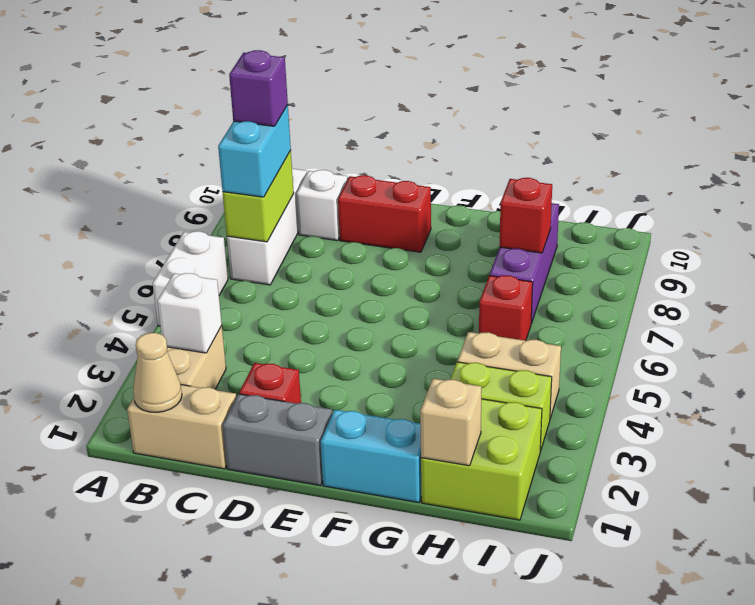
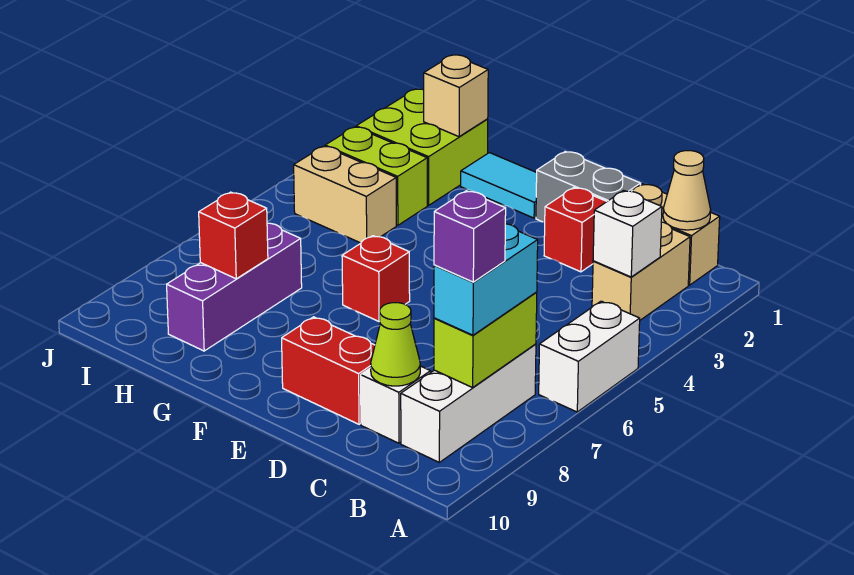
none -> lime 1x1 cone [371,303,420,386]
cyan 1x2 brick [321,410,421,503] -> cyan 1x2 tile [461,153,537,218]
red 1x1 brick [479,275,533,341] -> red 1x1 brick moved to [342,236,410,322]

